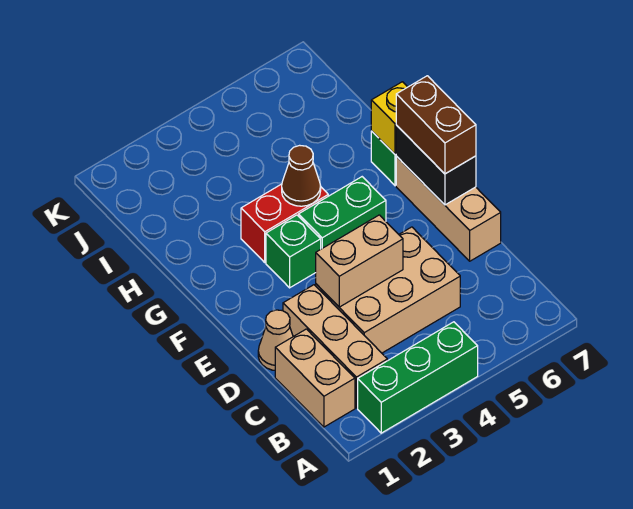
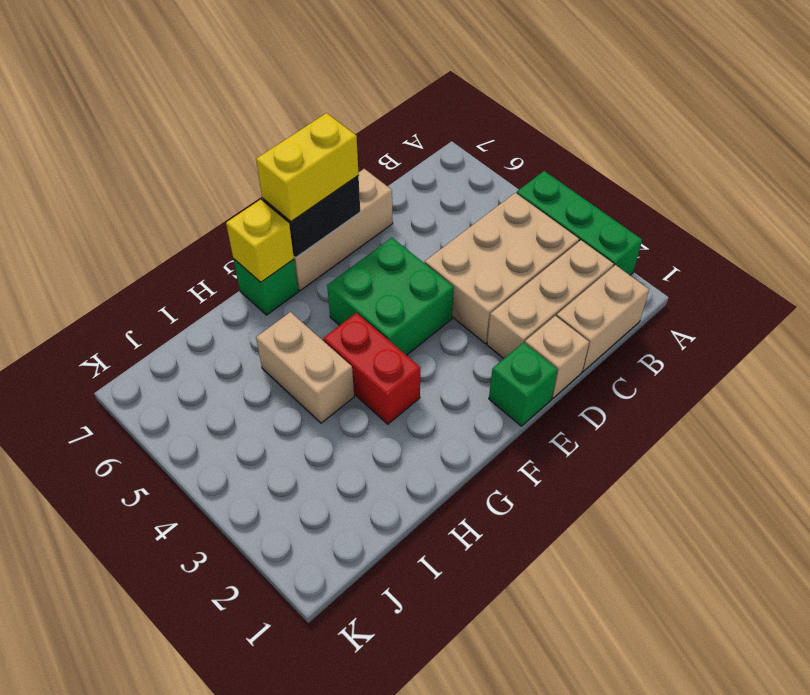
tan 2x3 brick [316,227,460,353] -> tan 2x3 brick turned to [425,193,579,344]
tan 1x1 cone [258,310,293,370] -> tan 1x1 brick [525,316,589,398]
tan 1x2 brick [316,215,403,307] -> tan 1x2 brick moved to [256,312,354,423]
brown 1x2 brick [396,76,476,174] -> yellow 1x2 brick [256,113,359,221]
green 1x1 brick [266,215,321,288] -> green 1x1 brick moved to [489,342,558,426]
green 1x2 brick [299,177,386,249] -> green 2x2 brick [327,238,454,355]
brown 1x1 cone [282,145,321,206] -> none

